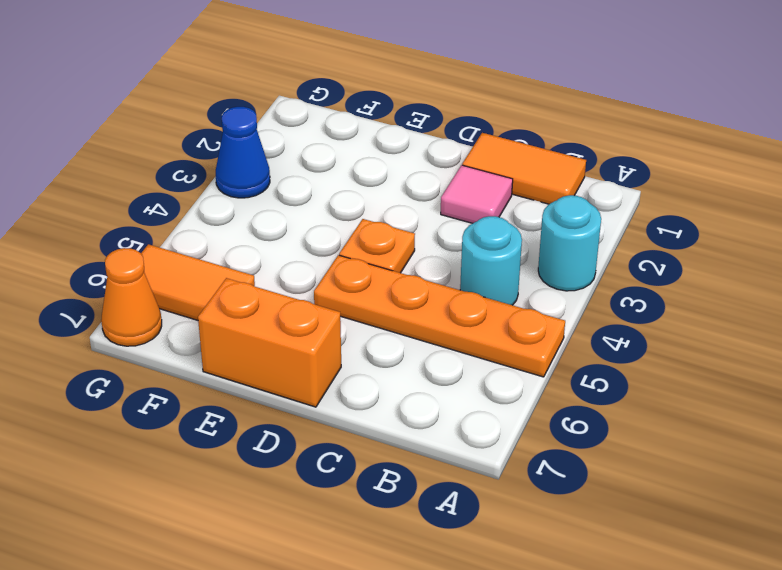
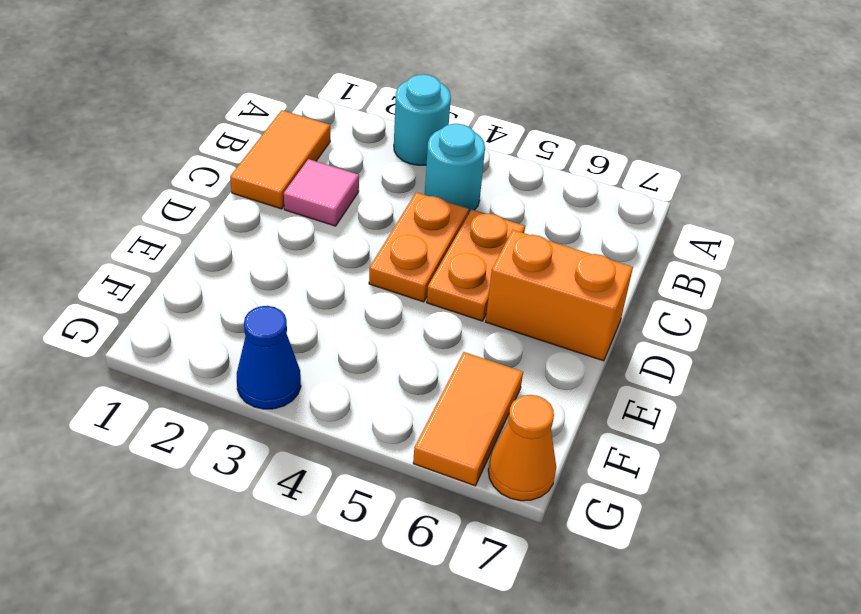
orange 1x4 plate [314,255,565,377] -> orange 1x2 plate [427,209,525,321]
orange 1x1 plate [339,219,415,273] -> orange 1x2 plate [369,192,469,302]
orange 1x2 brick [198,278,341,407] -> orange 1x2 brick turned to [486,230,633,361]

